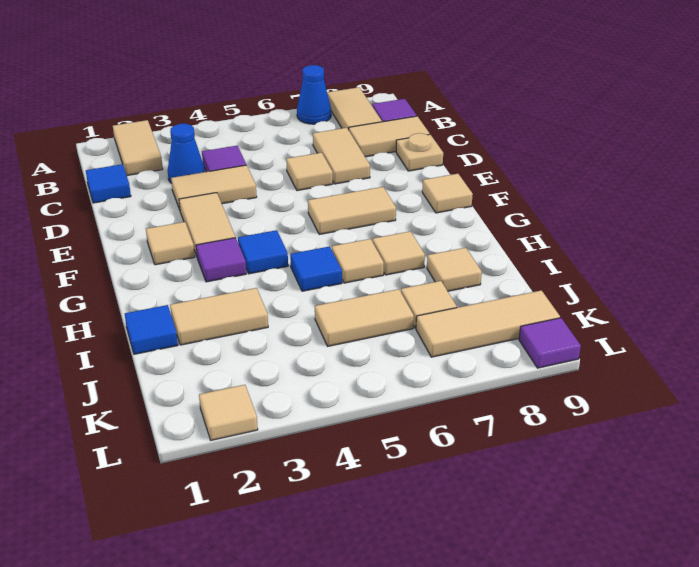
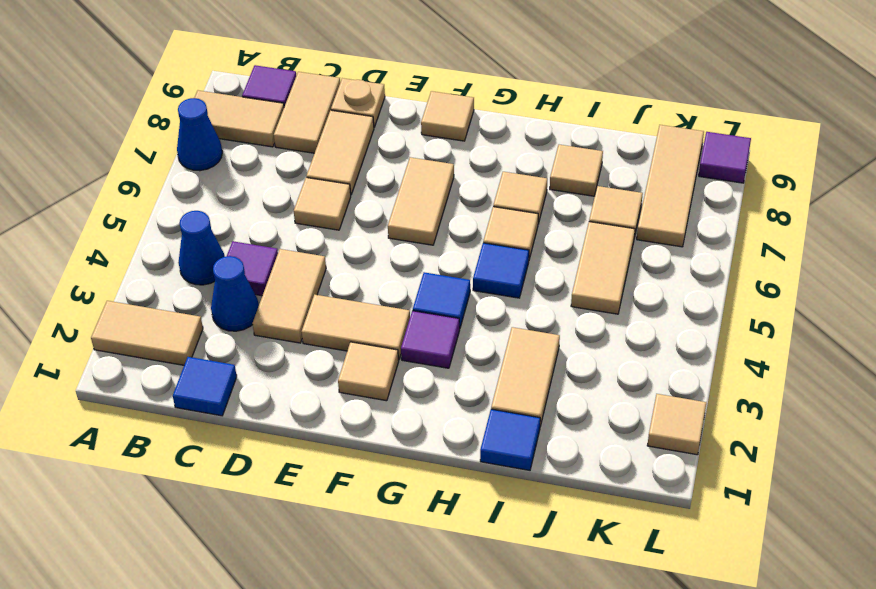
none -> blue 1x1 cone [178,211,225,285]
tan 1x2 tile [313,128,370,184] -> tan 1x2 tile turned to [306,110,374,194]

